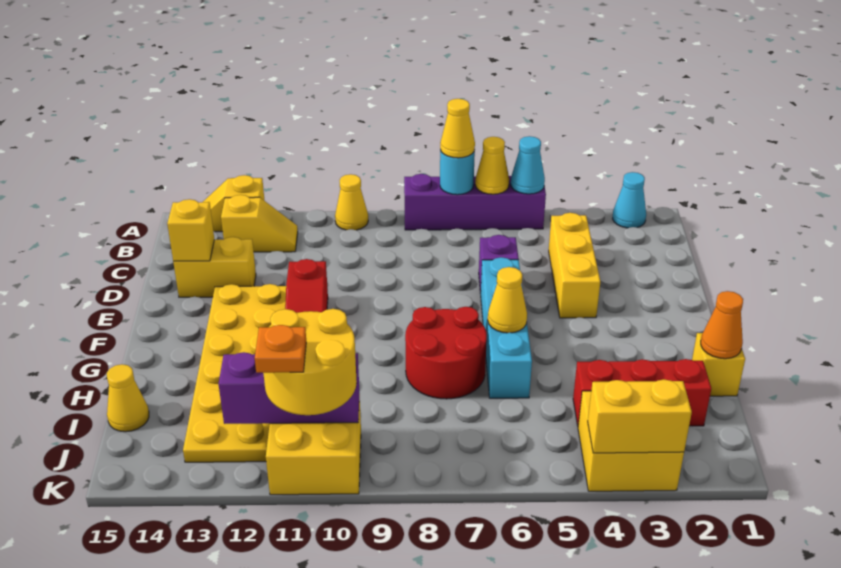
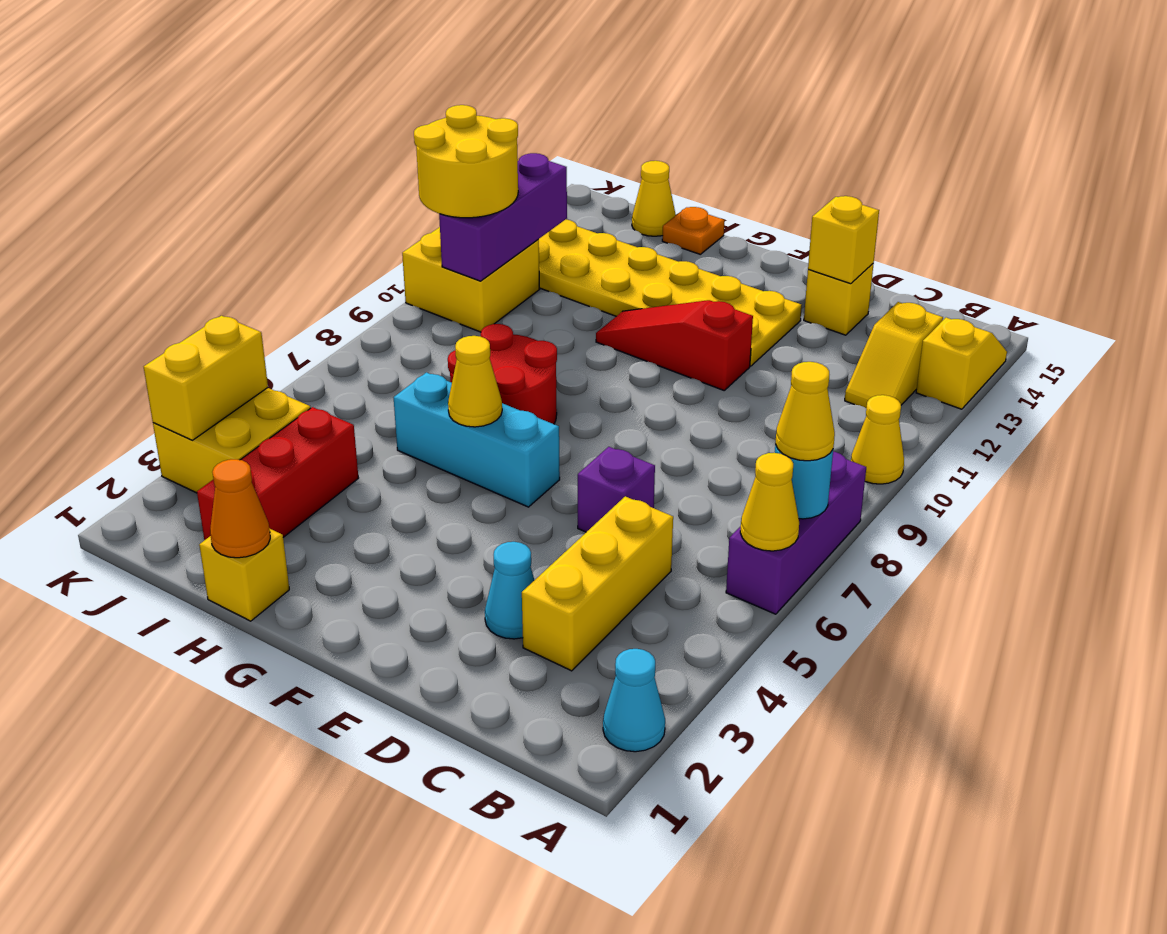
purple 1x4 brick [404,174,546,230] -> purple 1x3 brick [726,452,866,614]
cyan 1x1 cone [511,136,545,194] -> cyan 1x1 cone moved to [485,542,534,639]
yellow 1x3 brick [549,213,600,318] -> yellow 1x3 brick turned to [522,496,673,671]
yellow 1x2 brick [173,237,256,297] -> yellow 1x1 brick [804,264,873,335]
cyan 1x4 brick [481,257,532,398] -> cyan 1x3 brick [394,372,560,507]
orange 1x1 plate [255,325,306,373] -> orange 1x1 plate moved to [662,207,725,254]

